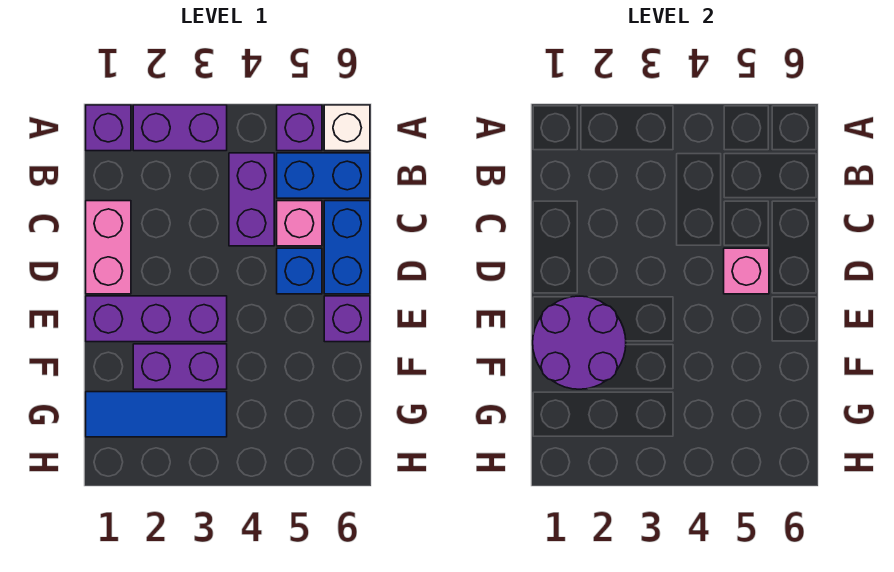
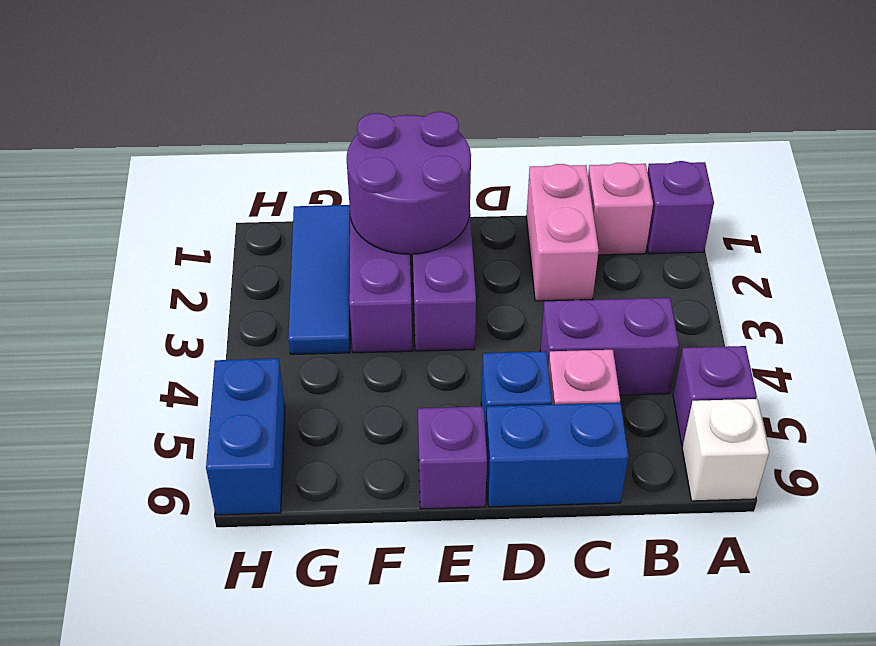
purple 1x2 brick [133,105,227,151] -> none
blue 1x2 brick [277,153,370,198] -> blue 1x2 brick moved to [206,359,285,515]
pink 1x2 brick [86,201,131,294] -> pink 1x2 brick turned to [526,164,599,301]
pink 1x1 brick [724,248,769,294] -> pink 1x1 brick moved to [588,163,653,255]

